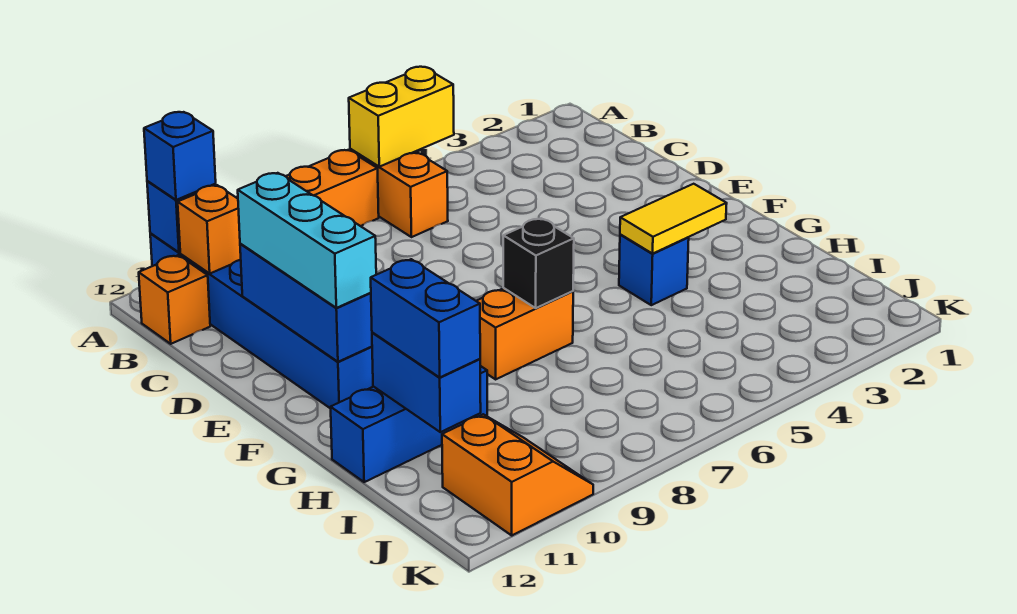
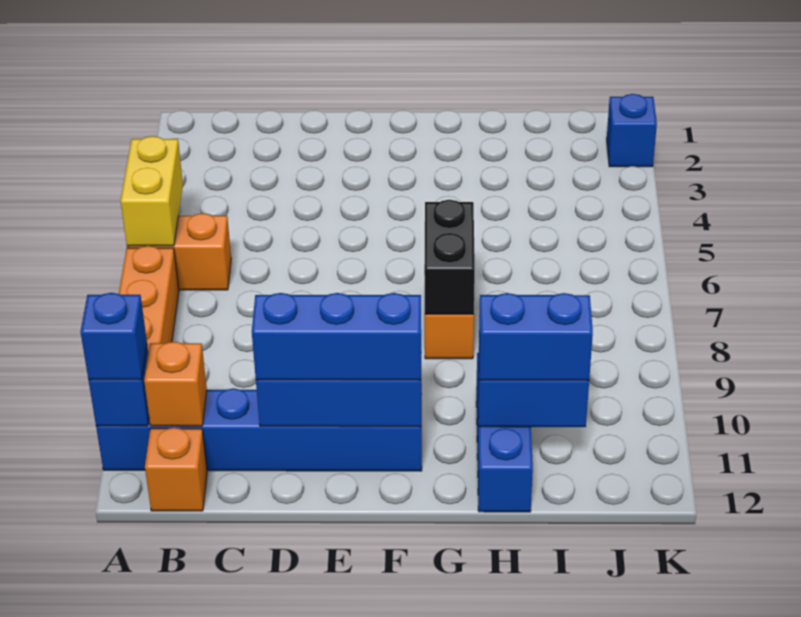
cyan 1x3 brick [238,173,376,308] -> blue 1x3 brick [252,293,421,380]
yellow 1x2 tile [620,184,727,254] -> none
blue 1x1 brick [619,234,689,305] -> blue 1x1 brick moved to [607,94,657,167]
black 1x1 brick [503,218,574,308] -> black 1x2 brick [424,200,475,314]
orange 2x2 slope [442,414,593,535] -> none

